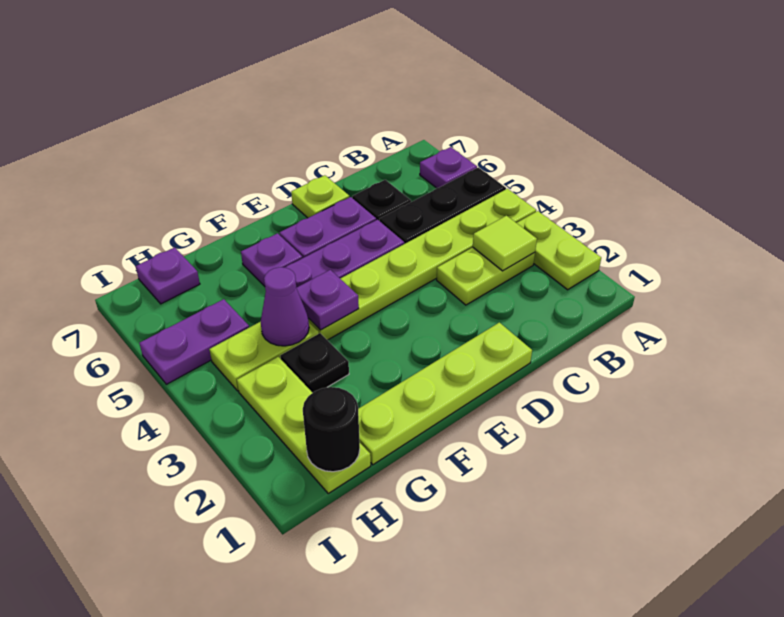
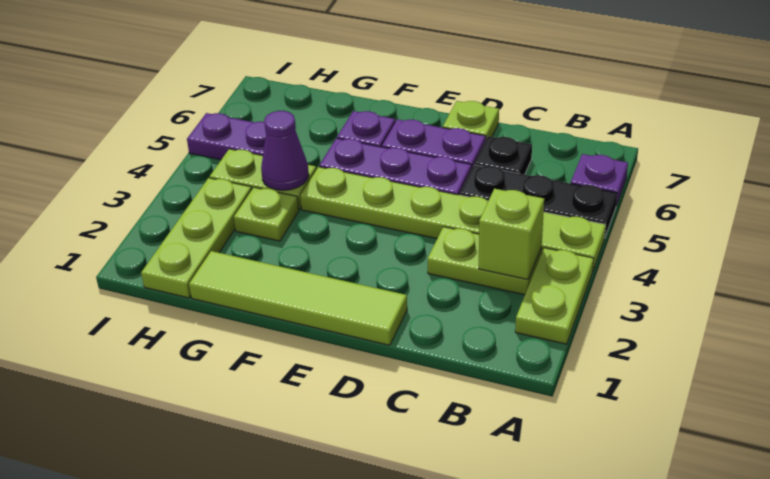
lime 1x1 tile [473,216,537,271] -> lime 1x1 brick [479,189,544,280]
lime 1x4 plate [358,322,532,465] -> lime 1x4 tile [189,251,407,345]
purple 1x1 plate [297,270,359,330] -> none
black 1x1 plate [280,333,349,393] -> lime 1x1 plate [234,187,299,241]
black 1x1 round brick [303,387,360,472] -> none
purple 1x1 plate [136,247,200,304] -> none

